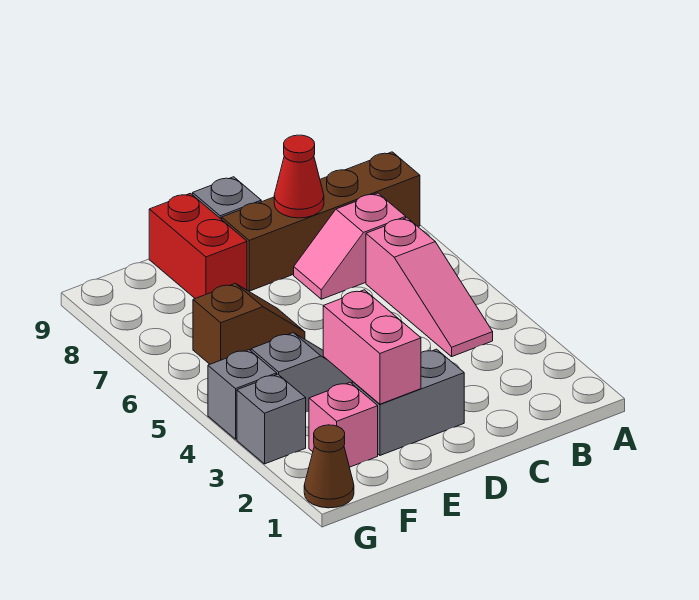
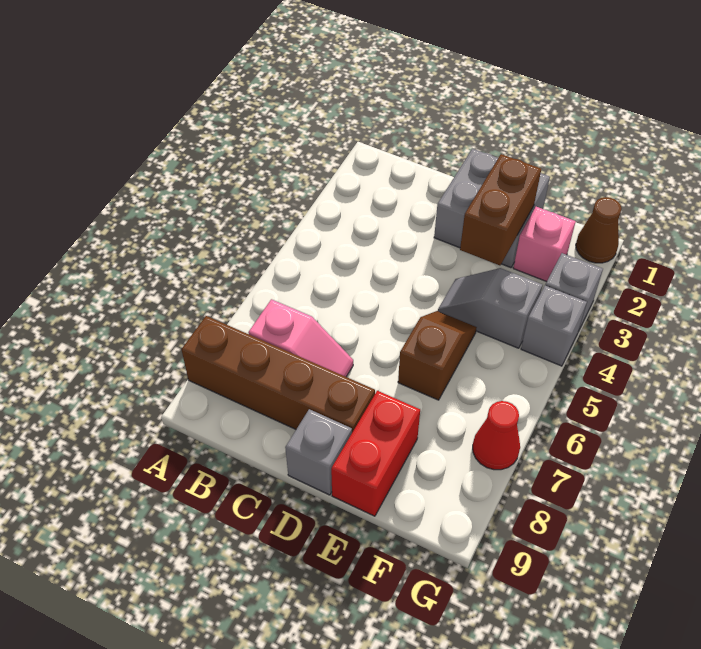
pink 1x3 slope [366,218,493,357] -> none
red 1x1 cone [274,135,324,218] -> red 1x1 cone moved to [473,401,520,470]
grey 1x2 brick [352,349,464,455] -> grey 2x2 brick [434,149,550,268]
pink 1x2 brick [323,290,421,404] -> brown 1x2 brick [460,154,541,265]
brown 1x2 slope [193,283,305,364] -> brown 1x2 slope turned to [398,311,477,400]

